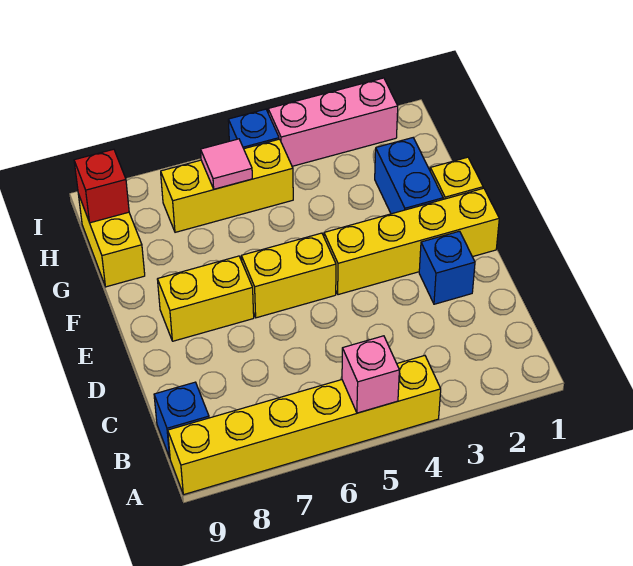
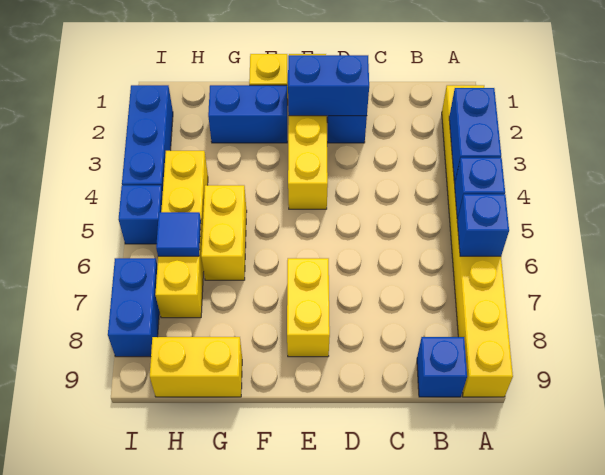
none -> blue 1x2 brick [449,88,501,183]
yellow 1x6 brick [168,356,441,495] -> yellow 1x8 brick [442,85,513,397]
pink 1x1 brick [342,336,399,413] -> blue 1x1 brick [455,158,505,219]
none -> blue 1x1 brick [457,194,509,256]
none -> blue 1x2 brick [288,55,369,116]
yellow 1x2 brick [241,233,336,318] -> yellow 1x2 brick moved to [201,185,247,280]
yellow 1x3 brick [161,139,293,232] -> yellow 1x4 brick [155,151,208,318]
pink 1x1 tile [201,139,252,189] -> blue 1x1 tile [156,212,201,256]
red 1x1 brick [74,149,129,223] -> none
pink 1x3 brick [268,78,398,166] -> blue 1x3 brick [122,85,173,191]
none -> blue 1x2 brick [108,258,159,357]

